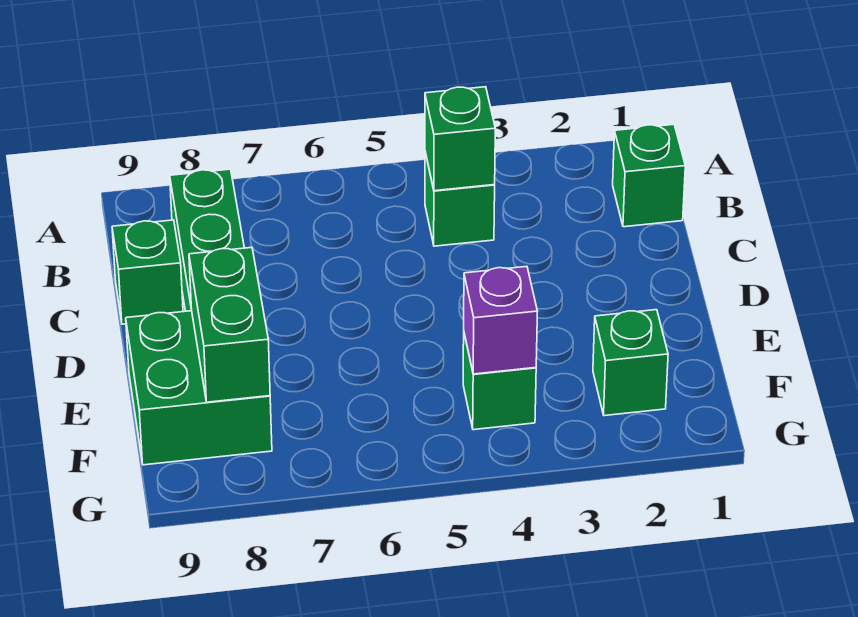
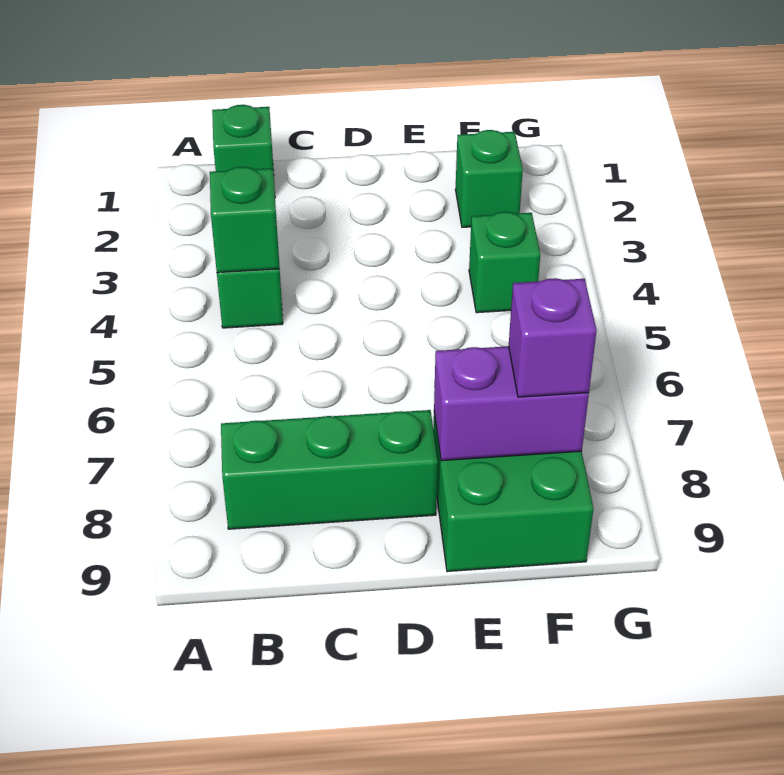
green 1x1 brick [112,220,183,324] -> none
green 1x2 brick [189,247,270,402] -> purple 1x2 brick [434,346,589,461]
purple 1x1 brick [464,266,537,374] -> purple 1x1 brick moved to [509,278,597,397]

